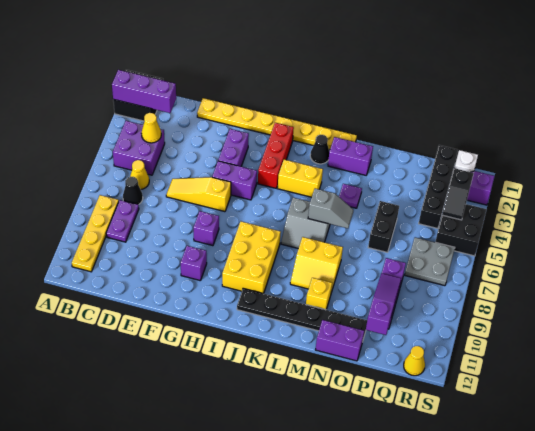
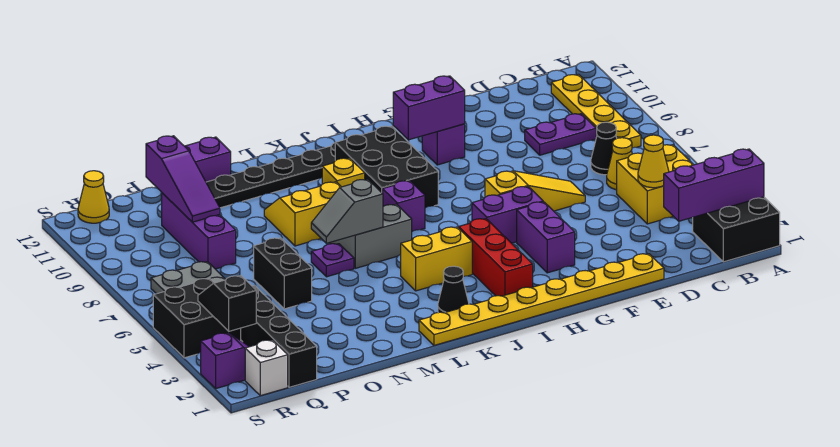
purple 2x2 brick [113,121,165,175] -> yellow 2x2 brick [617,145,693,224]
purple 1x2 plate [106,200,139,242] -> purple 1x2 plate turned to [525,114,596,155]
purple 1x1 brick [194,211,219,246] -> purple 1x1 brick moved to [383,181,425,231]
yellow 2x3 brick [222,221,281,294] -> black 2x3 brick [335,126,438,208]
purple 1x2 brick [328,137,373,175] -> purple 1x2 brick moved to [393,76,465,140]
purple 1x1 plate [339,184,362,208] -> purple 1x1 plate moved to [311,244,354,277]
yellow 1x1 brick [306,278,332,310] -> yellow 1x1 brick moved to [322,158,365,187]

